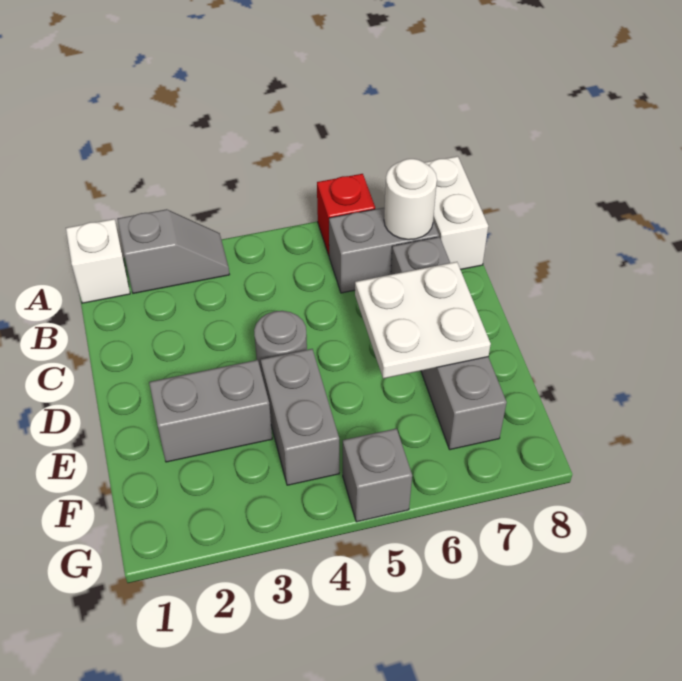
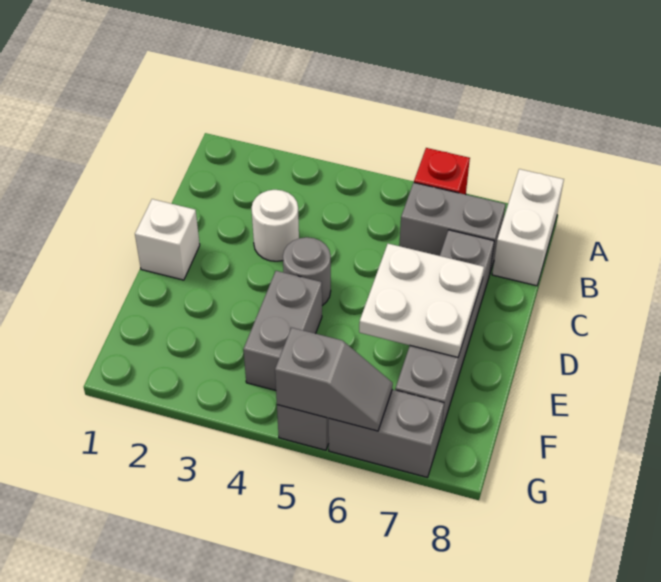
white 1x1 brick [66,219,130,303] -> white 1x1 brick moved to [135,199,200,280]
grey 1x2 slope [117,209,230,293] -> grey 1x2 slope moved to [275,328,393,431]
white 1x1 round brick [384,159,437,240] -> white 1x1 round brick moved to [252,190,299,261]
grey 1x2 brick [149,360,272,462] -> grey 1x2 brick moved to [328,390,444,477]

